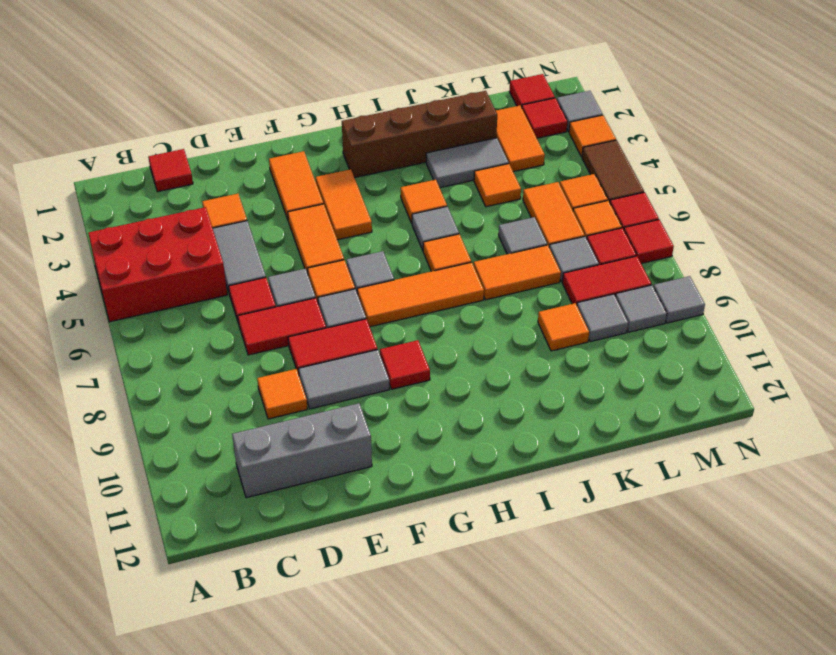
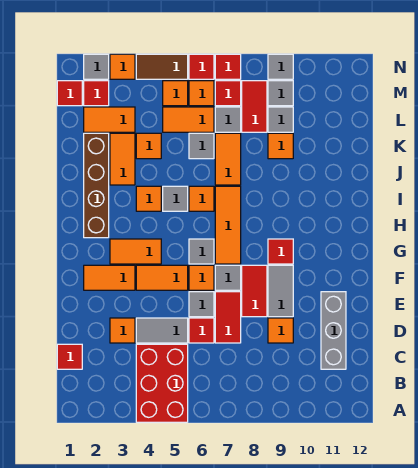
grey 1x2 tile [426,138,509,188] -> orange 1x2 tile [110,133,135,185]

